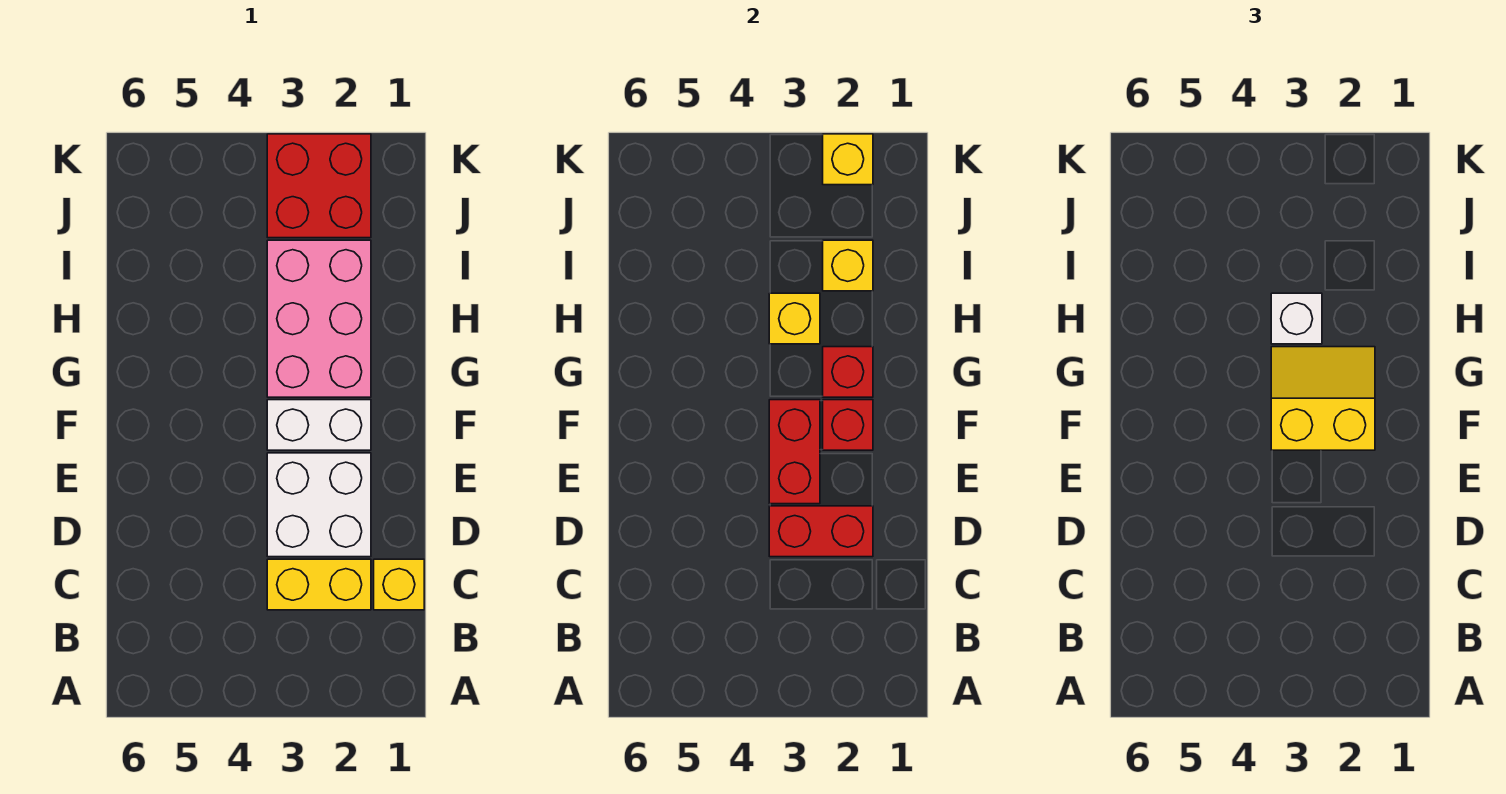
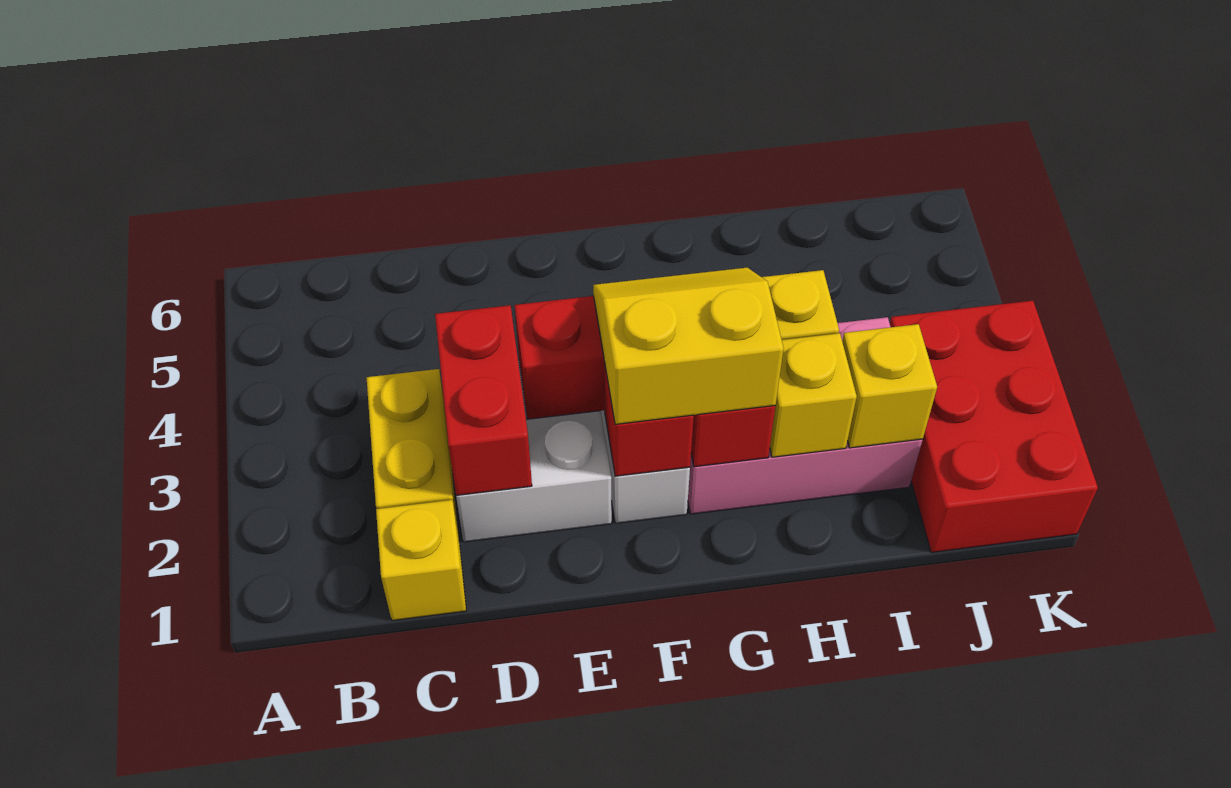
yellow 2x2 slope [1271,347,1375,450] -> yellow 2x2 slope turned to [593,268,784,424]
white 1x1 brick [1271,293,1322,344] -> none
red 2x2 brick [267,134,371,238] -> red 2x3 brick [890,301,1098,553]
yellow 1x1 brick [823,134,873,185] -> yellow 1x1 brick moved to [770,333,857,457]

